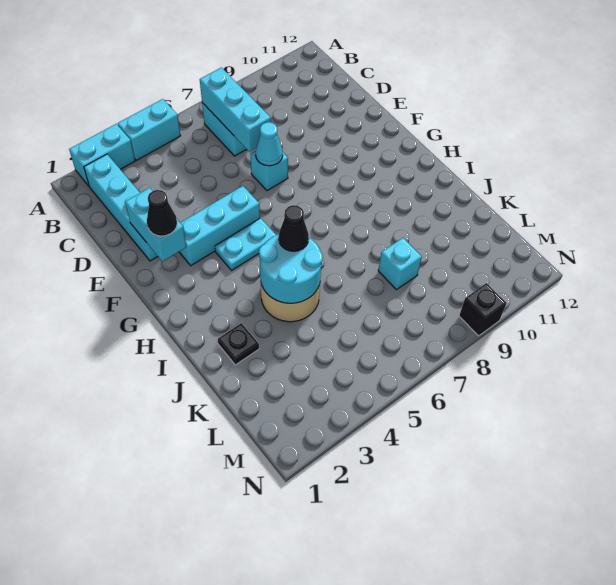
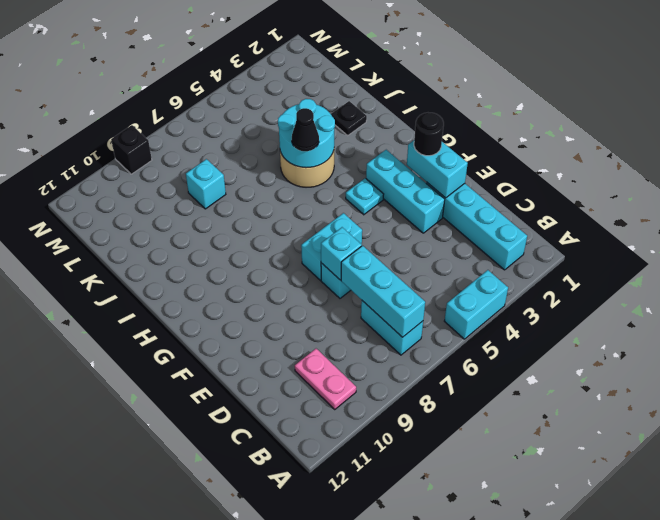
cyan 1x2 brick [69,124,135,186] -> cyan 1x2 brick moved to [301,213,362,280]
none -> pink 1x2 plate [295,349,356,409]
cyan 1x1 cone [256,122,283,166] -> cyan 1x1 brick [321,227,362,280]
black 1x1 cone [147,190,177,236] -> black 1x1 round brick [414,113,444,156]
cyan 1x3 brick [179,186,260,266] -> cyan 1x3 brick turned to [366,150,445,233]
cyan 1x2 plate [215,218,276,270] -> cyan 1x1 plate [346,178,384,215]

